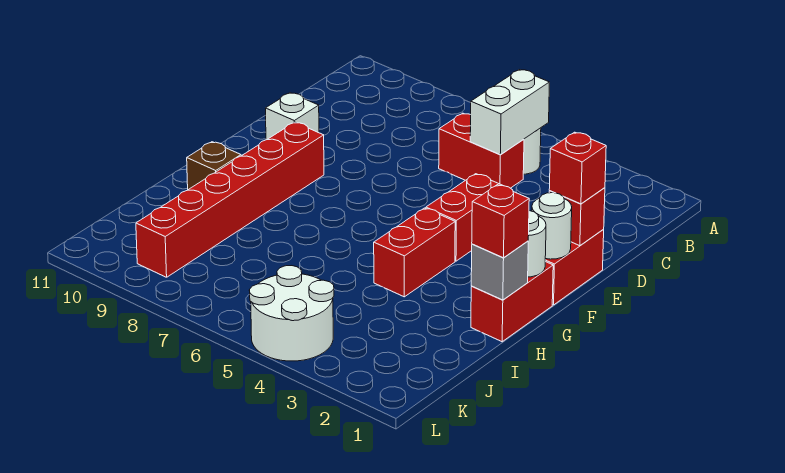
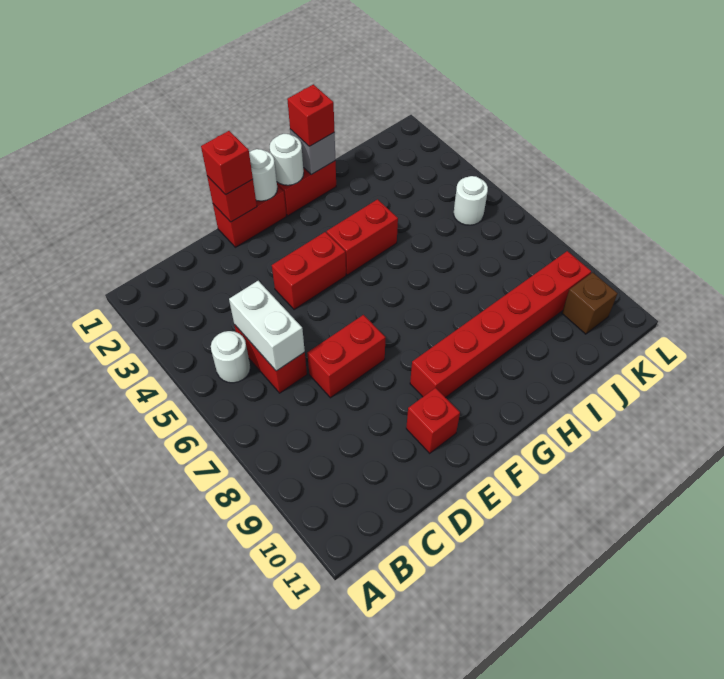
white 1x2 brick [470,70,549,155] -> white 1x2 brick turned to [229,281,305,371]
none -> red 1x2 brick [307,315,386,398]
white 1x1 brick [266,93,319,140] -> red 1x1 brick [406,388,460,453]
brown 1x1 brick [187,142,241,190] -> brown 1x1 brick moved to [562,272,618,334]
white 2x2 round brick [249,266,334,361] -> white 1x1 round brick [454,176,488,225]

